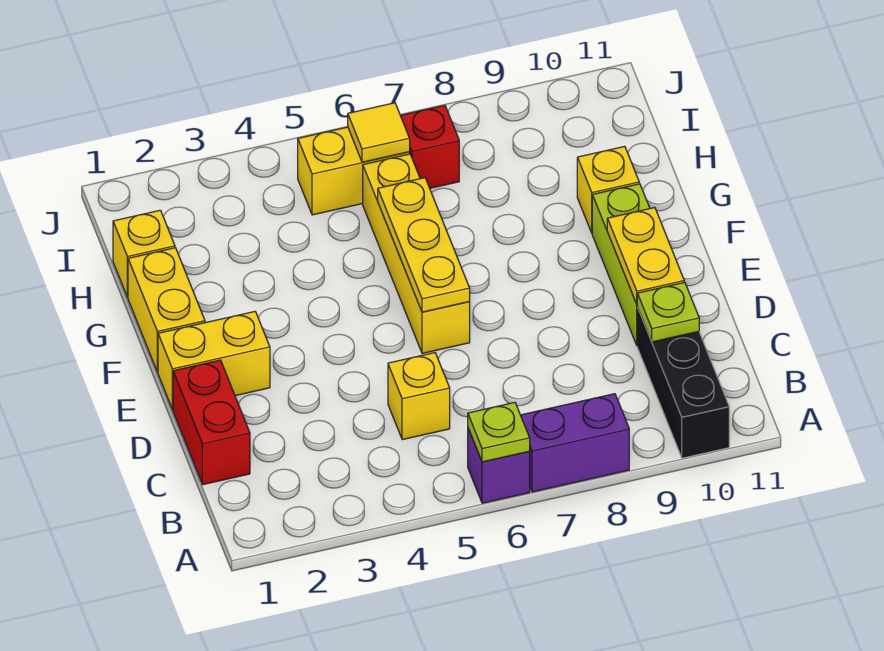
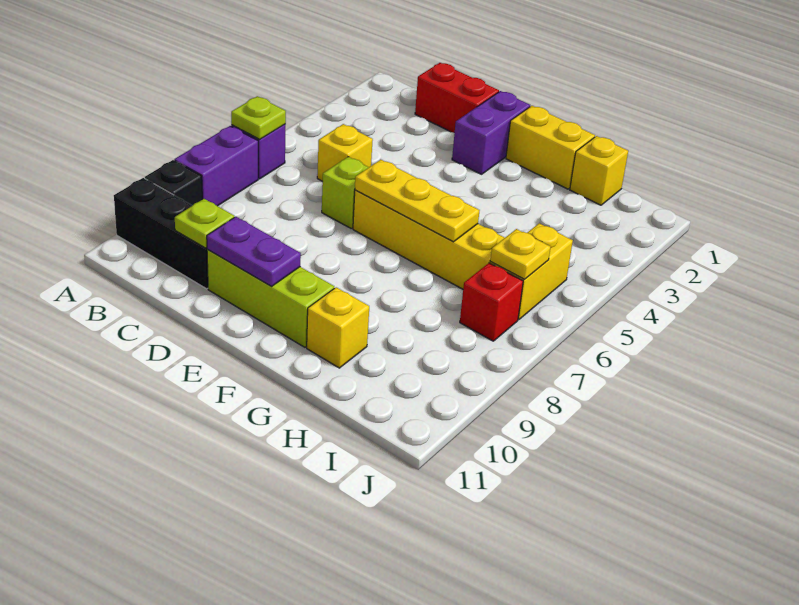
none -> black 1x1 brick [145,160,202,206]
none -> lime 1x1 brick [322,157,369,228]
yellow 1x2 plate [607,208,684,304] -> purple 1x2 plate [207,217,301,286]
yellow 1x2 brick [158,312,270,410] -> purple 1x2 brick [452,91,530,174]
yellow 1x1 tile [348,103,410,162] -> yellow 1x1 plate [490,229,550,279]

